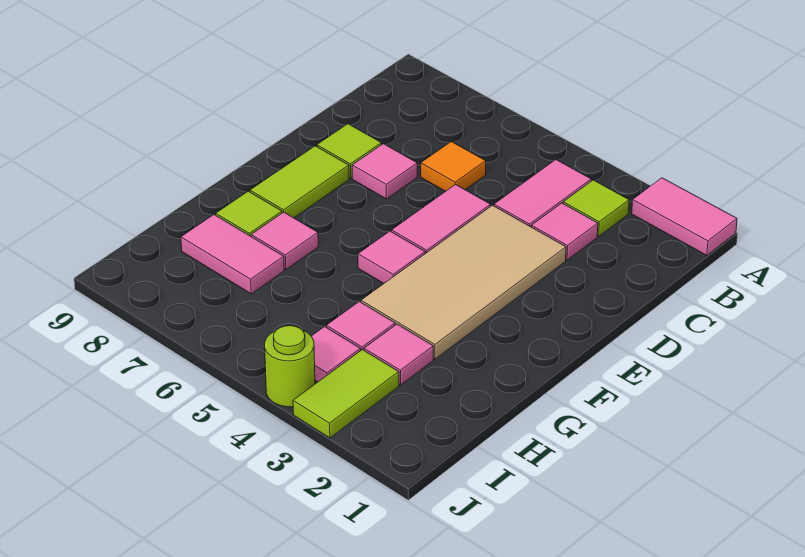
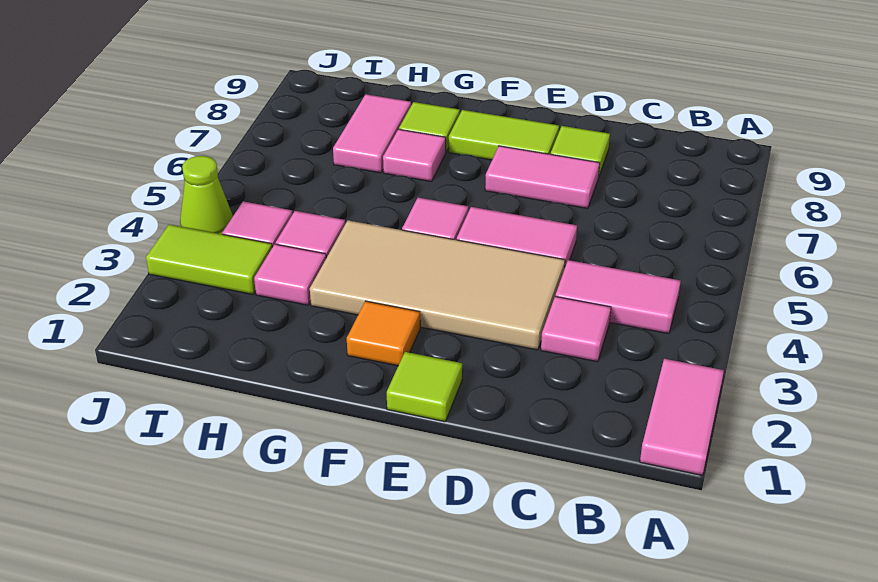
lime 1x1 tile [563,180,629,236] -> lime 1x1 tile moved to [387,352,462,422]
orange 1x1 tile [421,142,486,191] -> orange 1x1 tile moved to [347,301,420,366]
pink 1x1 tile [352,144,417,199] -> pink 1x2 tile [485,146,600,208]
lime 1x1 round brick [265,326,315,407] -> lime 1x1 cone [180,156,233,234]

